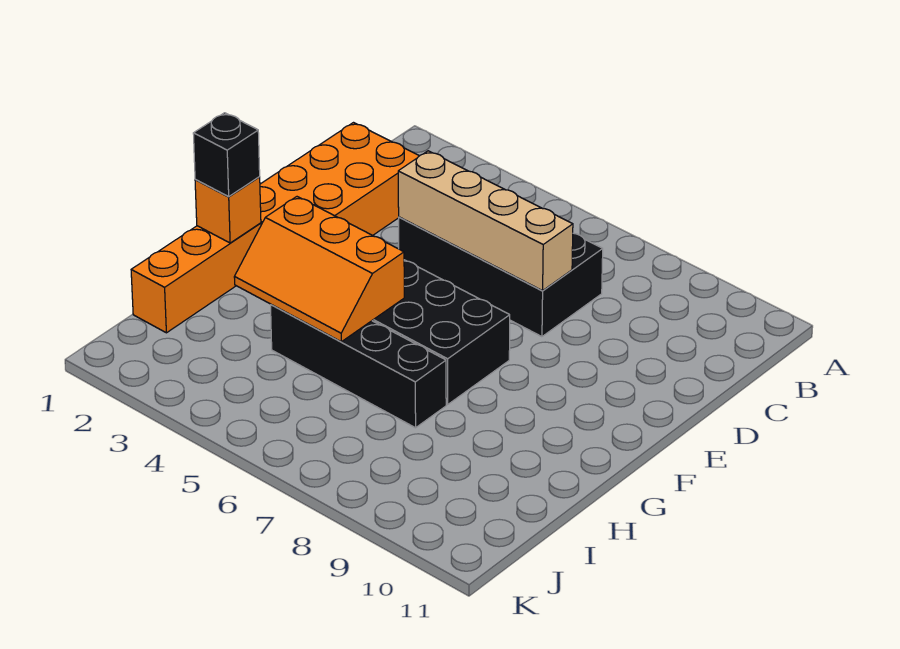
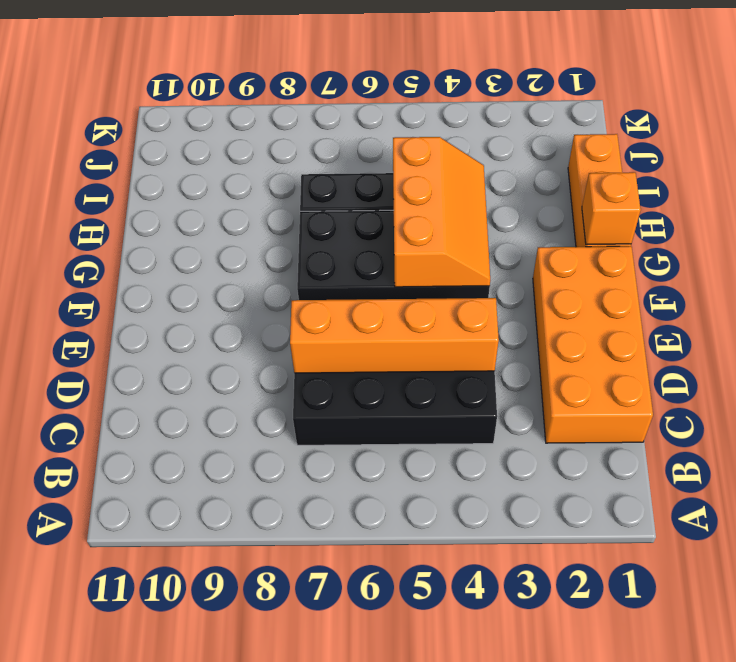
tan 1x4 brick [398,151,573,291] -> orange 1x4 brick [290,298,499,373]
black 1x1 brick [193,113,260,197] -> none
orange 2x3 slope [234,197,404,342] -> orange 2x3 slope turned to [393,137,490,287]

